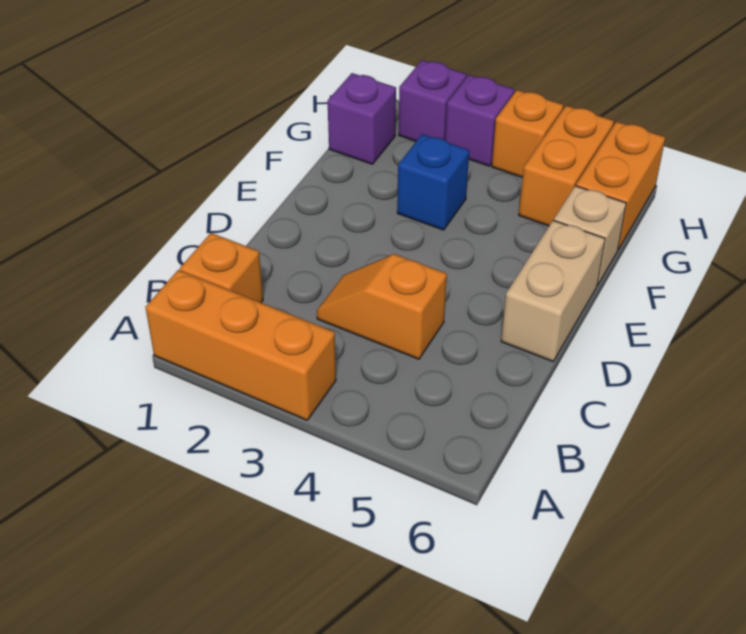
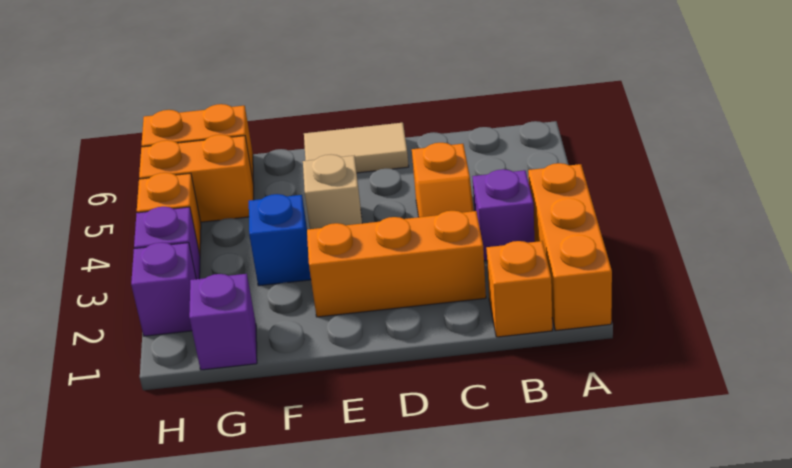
none -> purple 1x1 brick [472,169,534,261]
none -> orange 1x3 brick [307,211,486,317]
tan 1x2 brick [501,220,605,361] -> tan 1x2 tile [304,123,409,173]
tan 1x1 brick [554,186,626,285] -> tan 1x1 brick moved to [303,155,362,229]

